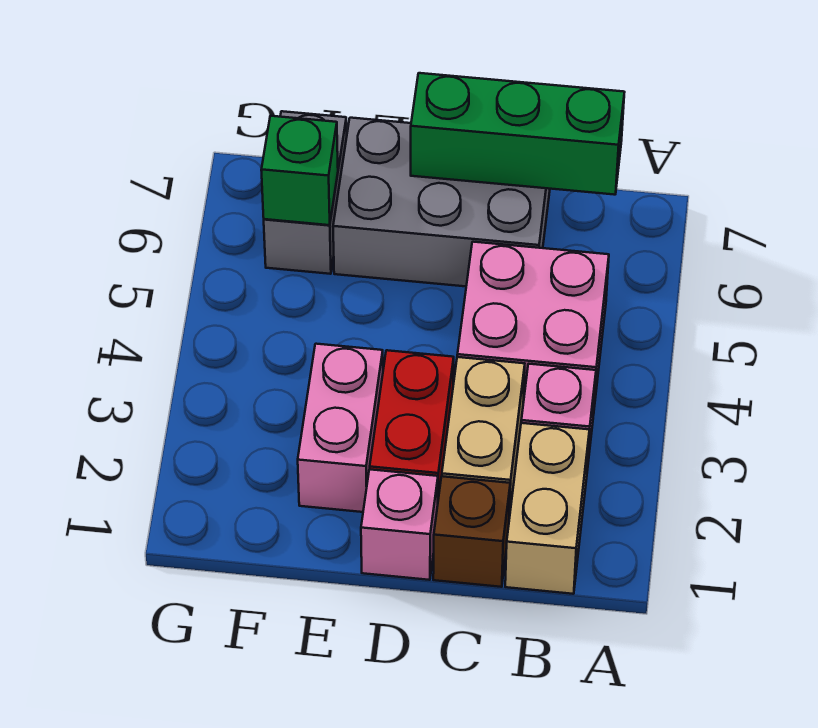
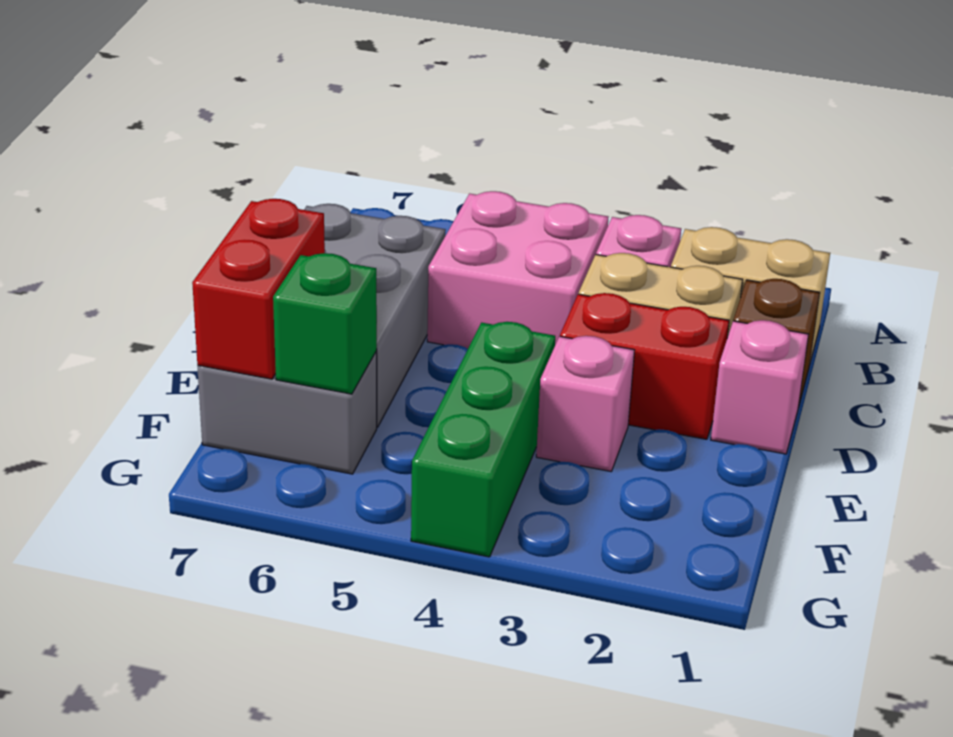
green 1x3 brick [411,73,624,195] -> green 1x3 brick moved to [411,322,555,557]
pink 1x2 brick [298,344,383,512] -> pink 1x1 brick [536,336,634,471]
none -> red 1x2 brick [192,199,325,379]

